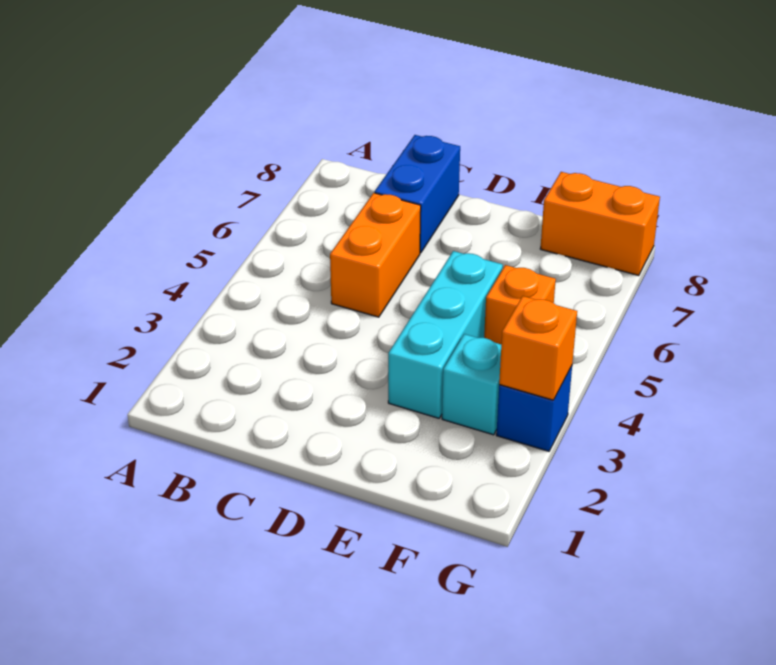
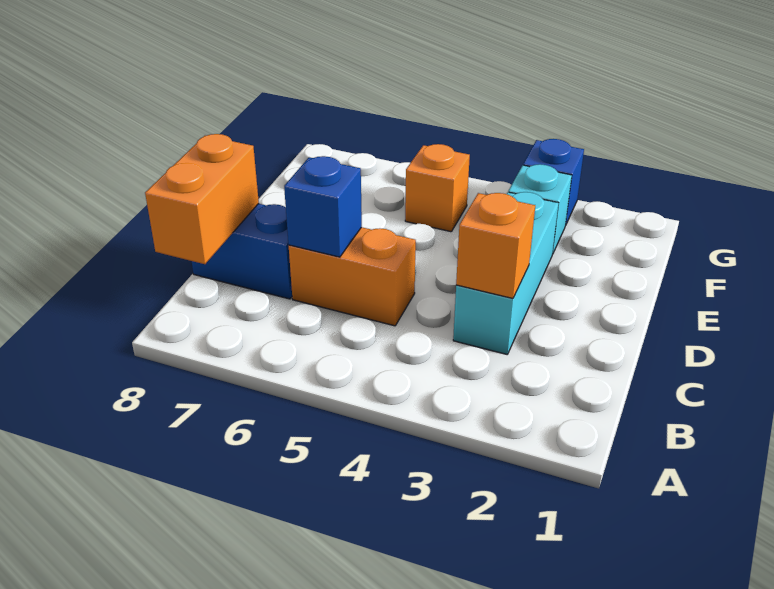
none -> blue 1x1 brick [284,156,362,257]
cyan 1x3 brick [388,251,503,418] -> cyan 1x3 brick turned to [453,192,559,354]
orange 1x2 brick [540,172,660,276] -> orange 1x2 brick moved to [145,134,259,264]
orange 1x1 brick [499,296,577,400] -> orange 1x1 brick moved to [456,193,535,299]

